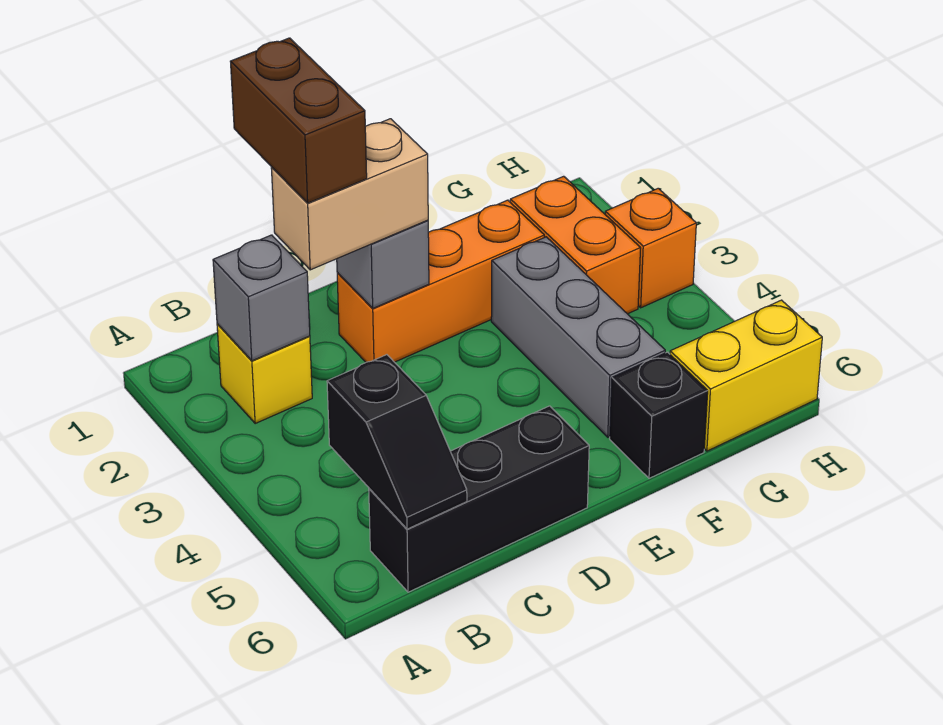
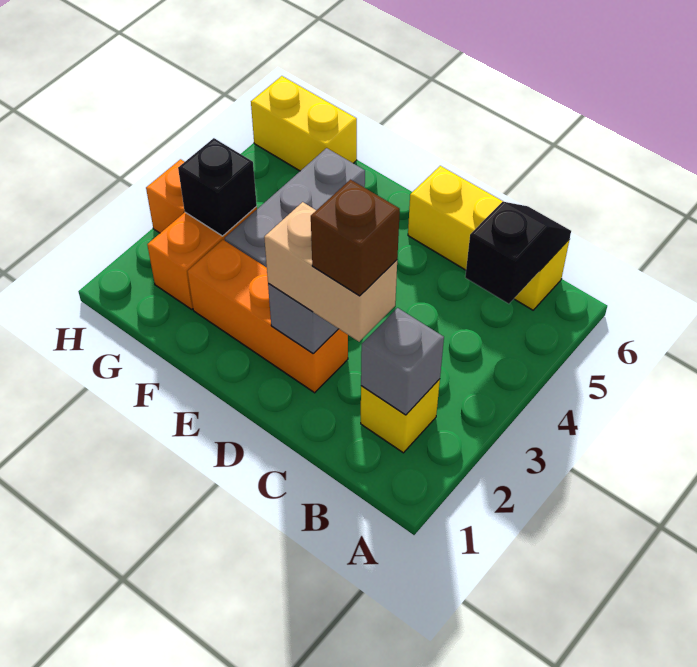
black 1x3 brick [369,406,589,592] -> yellow 1x3 brick [408,166,569,310]
brown 1x2 brick [230,38,367,203] -> brown 1x1 brick [311,180,400,296]
black 1x1 brick [610,352,708,478] -> black 1x1 brick moved to [178,138,257,236]

